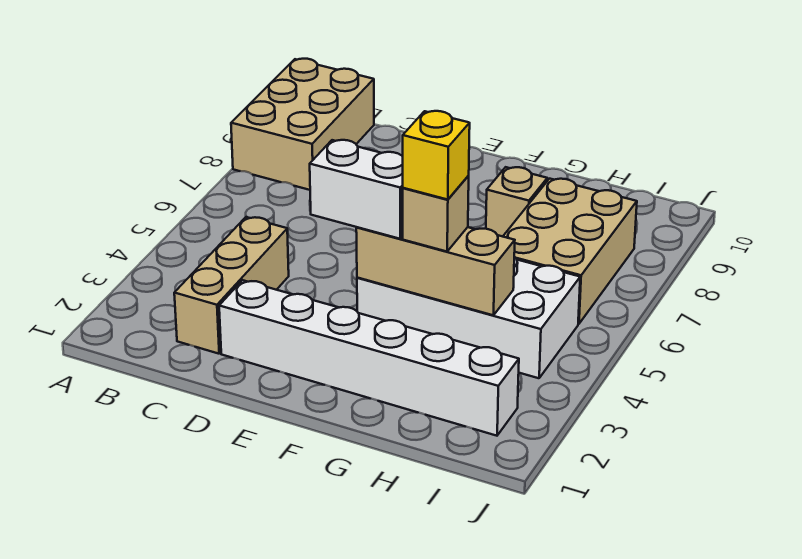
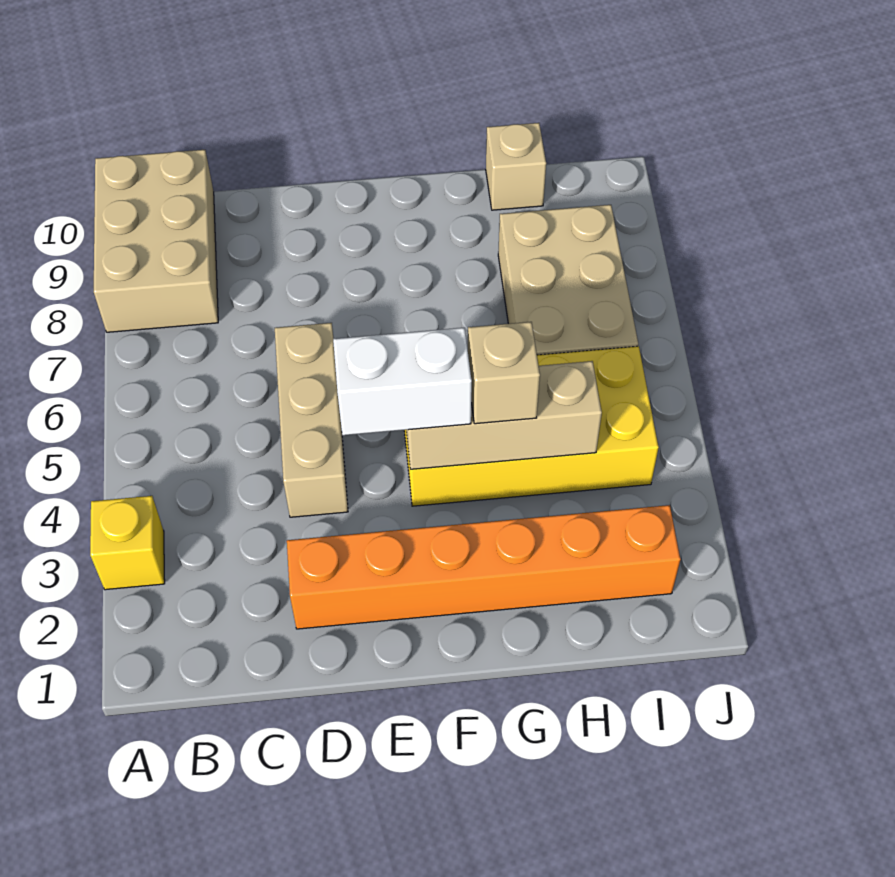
tan 1x3 brick [174,217,289,354] -> tan 1x3 brick moved to [275,323,348,517]
white 1x6 brick [219,280,519,436] -> orange 1x6 brick [287,505,681,629]
white 2x4 brick [357,257,580,378] -> yellow 2x4 brick [404,346,659,506]
yellow 1x1 brick [403,111,470,200] -> yellow 1x1 brick moved to [90,496,165,590]
tan 1x1 brick [486,167,547,237] -> tan 1x1 brick moved to [486,123,546,210]

